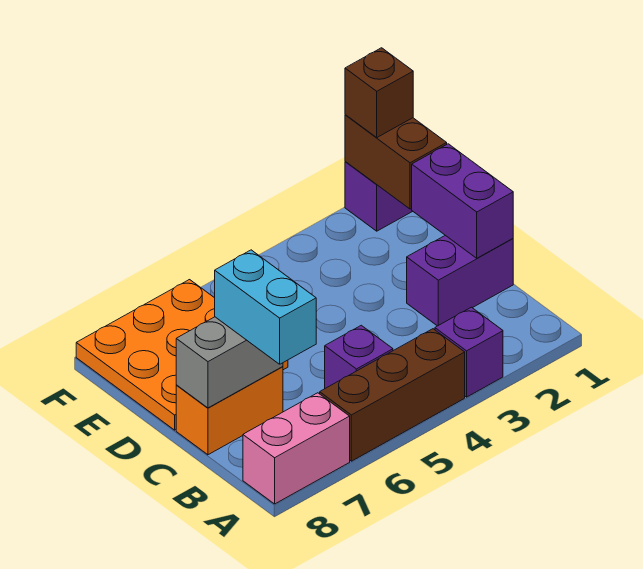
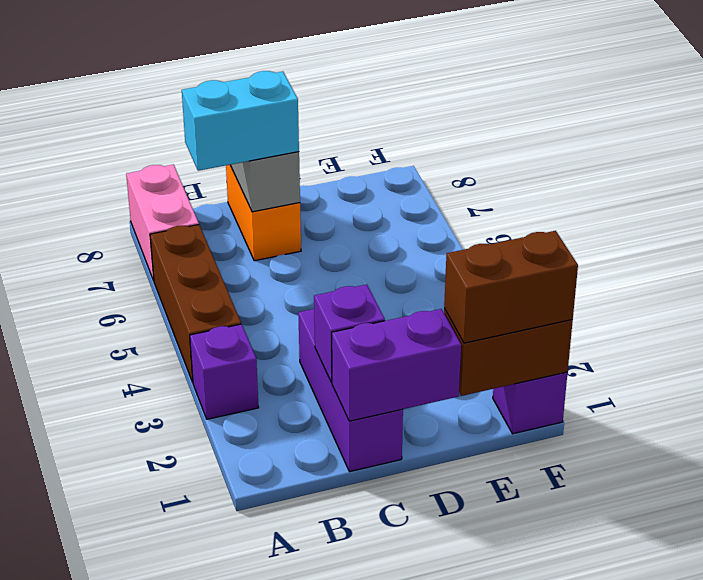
purple 1x1 brick [325,325,393,388] -> purple 1x1 brick moved to [314,284,385,382]
purple 1x2 brick [407,235,513,326] -> purple 1x3 brick [298,309,403,472]
orange 3x3 plate [76,280,288,430] -> none
brown 1x1 brick [345,48,413,137] -> brown 1x2 brick [444,231,578,343]

